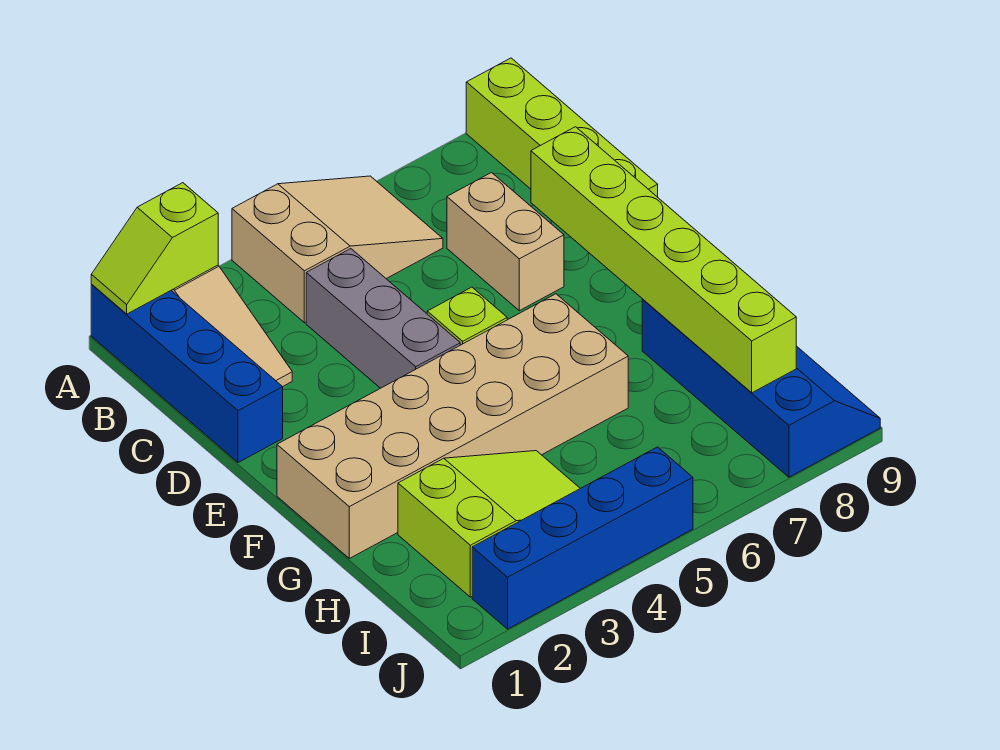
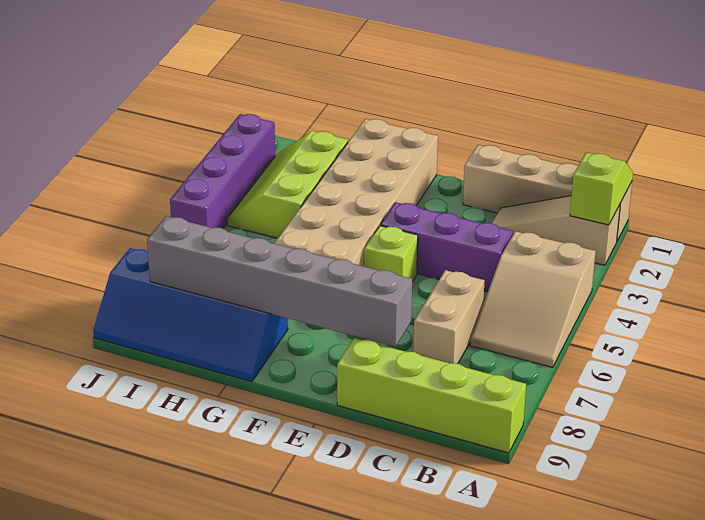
blue 1x4 brick [91,285,283,462] -> tan 1x4 brick [463,145,632,241]
grey 1x3 brick [306,249,460,388] -> purple 1x3 brick [381,202,513,292]
tan 1x2 brick [447,173,564,311] -> tan 1x2 brick turned to [413,270,485,364]
lime 1x6 brick [531,127,796,393] -> grey 1x6 brick [147,216,412,347]
lime 2x3 slope [398,451,580,597] -> lime 2x3 slope turned to [227,131,348,238]
blue 1x4 brick [472,447,693,629] -> purple 1x4 brick [170,114,275,228]

